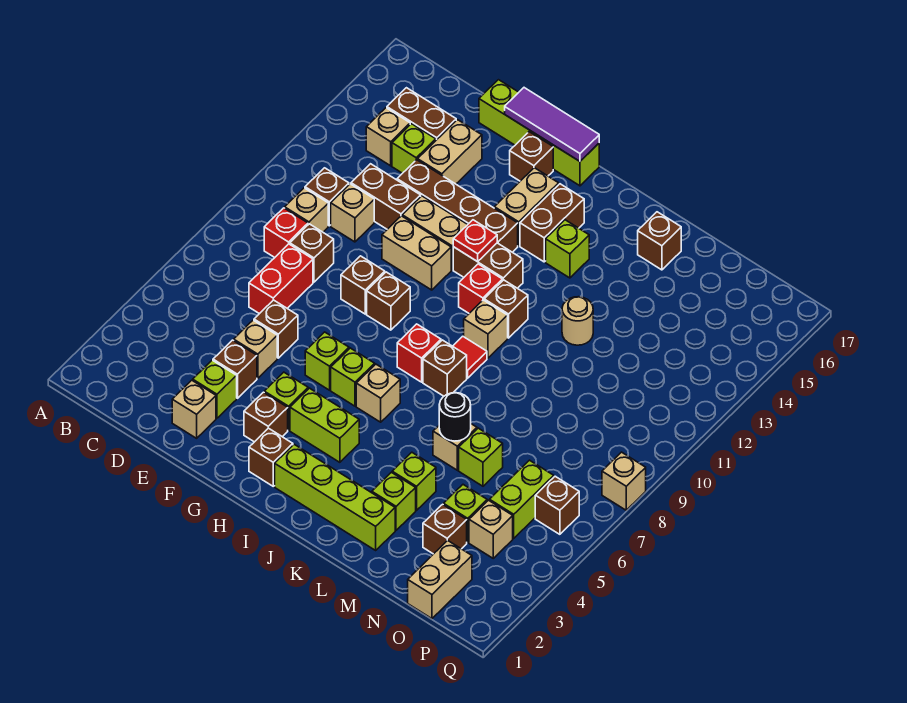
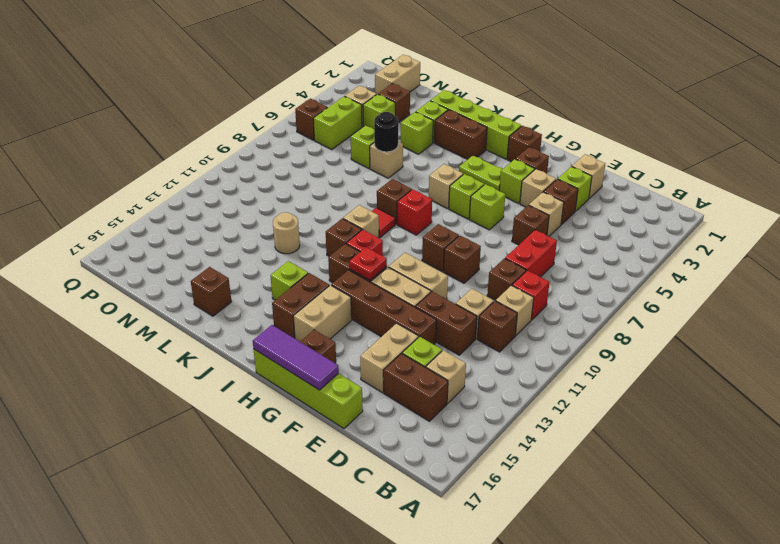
lime 1x2 brick [290,388,359,462] -> lime 1x2 plate [459,156,502,191]
none -> brown 1x2 brick [434,110,487,159]
tan 1x1 brick [602,452,646,510] -> tan 1x1 brick moved to [520,169,556,207]

